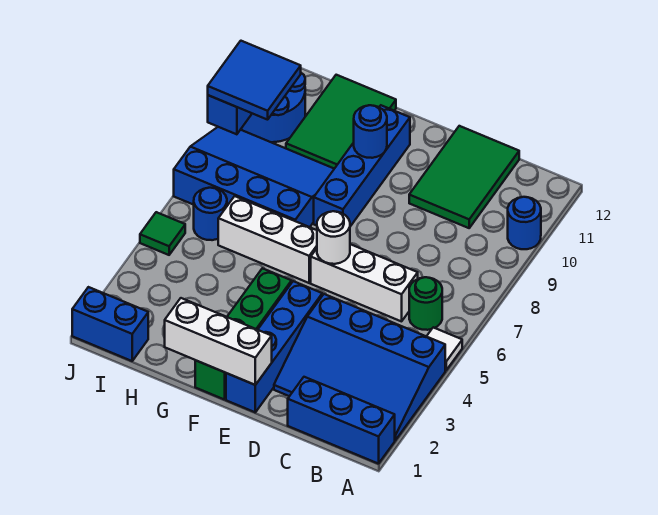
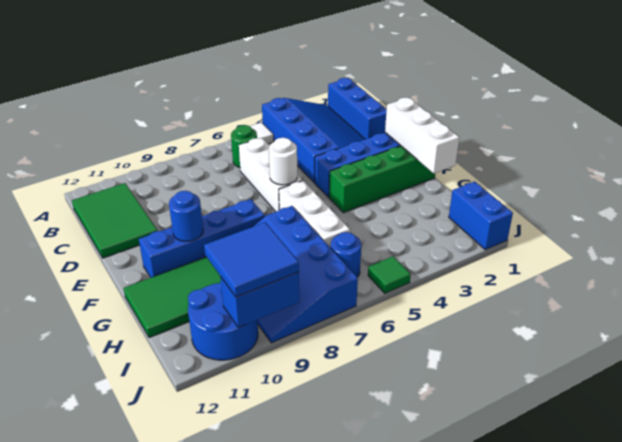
blue 1x1 round brick [508,197,541,249] -> none
green 2x3 tile [409,126,519,228] -> green 2x3 tile turned to [72,183,157,258]

